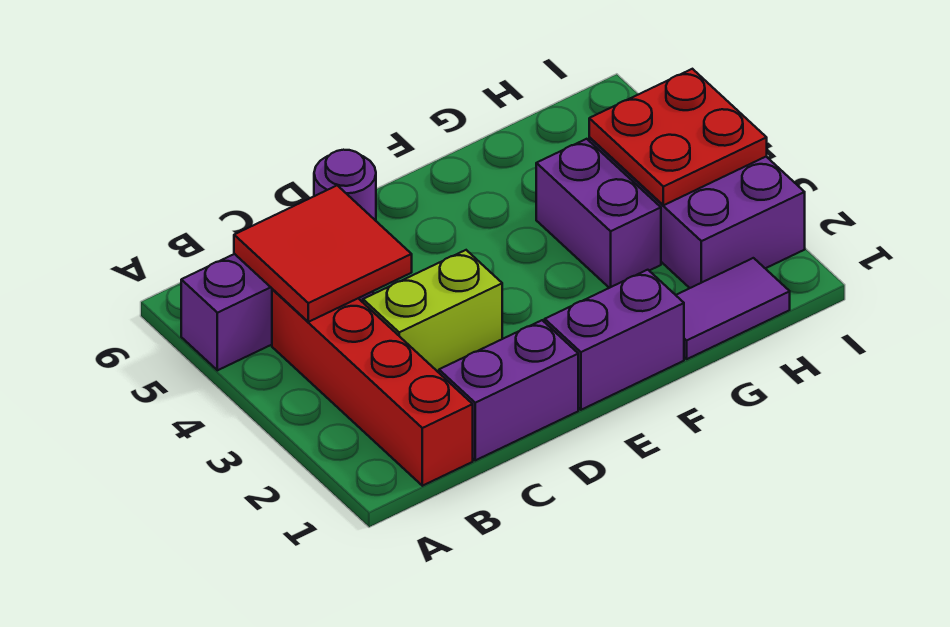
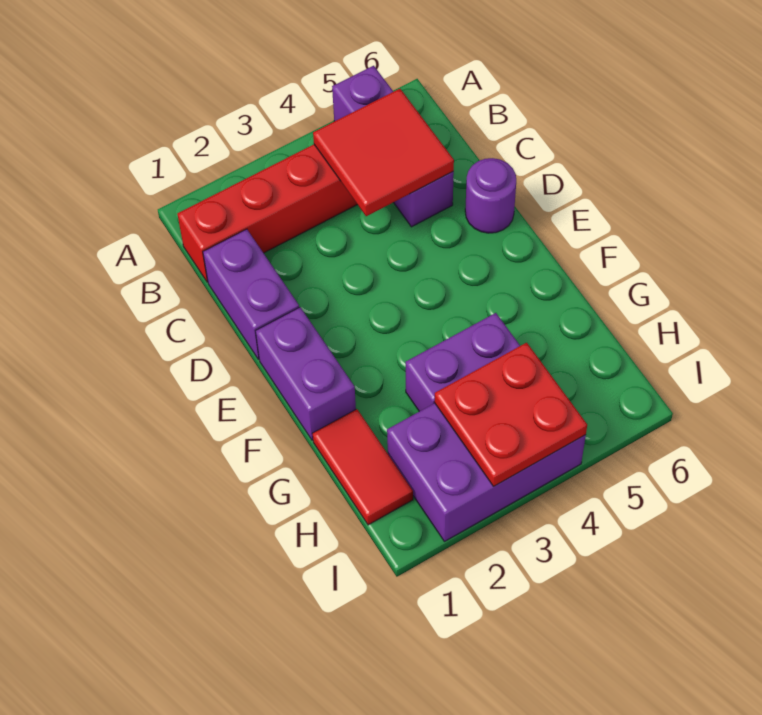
lime 1x2 brick [363,250,502,372] -> none
purple 1x2 tile [676,258,790,359] -> red 1x2 tile [313,409,413,525]

